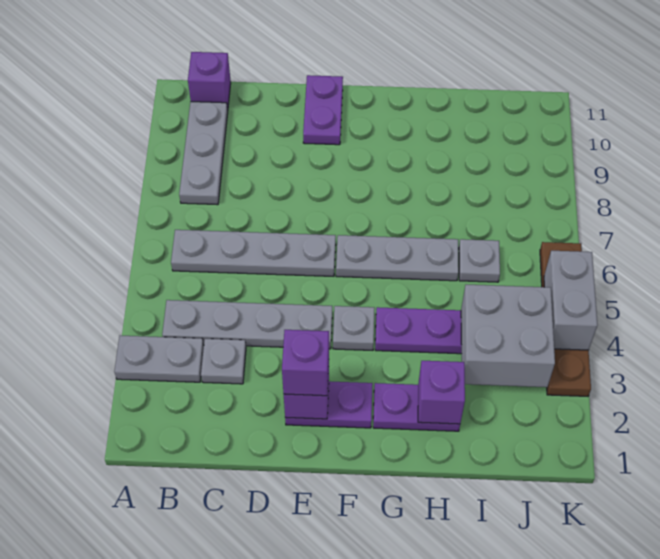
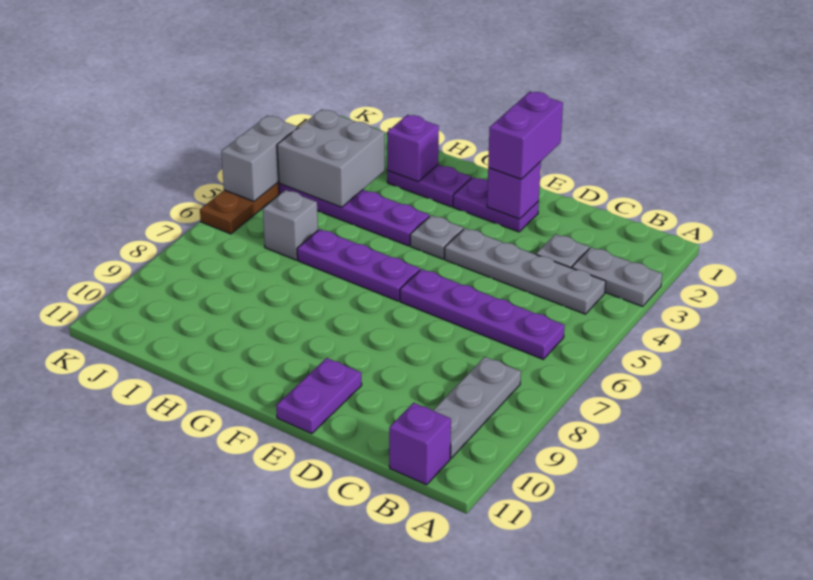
grey 1x4 plate [171,230,336,276] -> purple 1x4 plate [400,269,565,359]
purple 1x1 brick [282,330,329,396] -> purple 1x2 brick [488,92,563,179]
grey 1x3 plate [336,235,459,281] -> purple 1x3 plate [297,229,420,301]
grey 1x1 plate [459,239,500,282] -> grey 1x1 brick [263,190,318,260]

